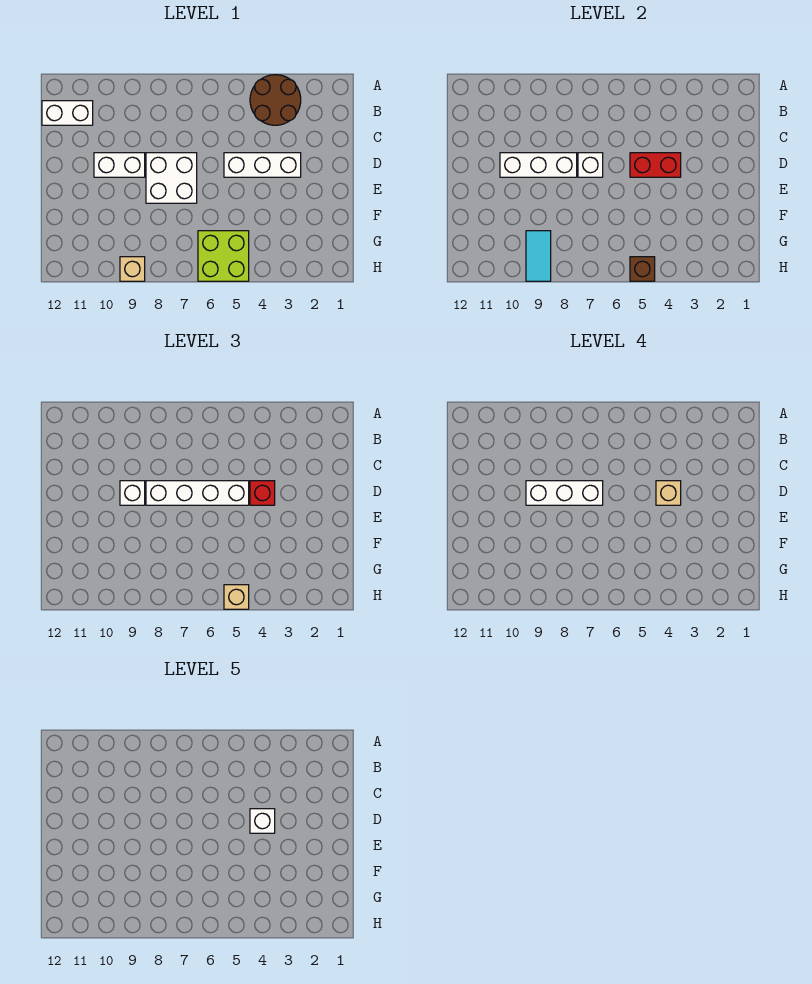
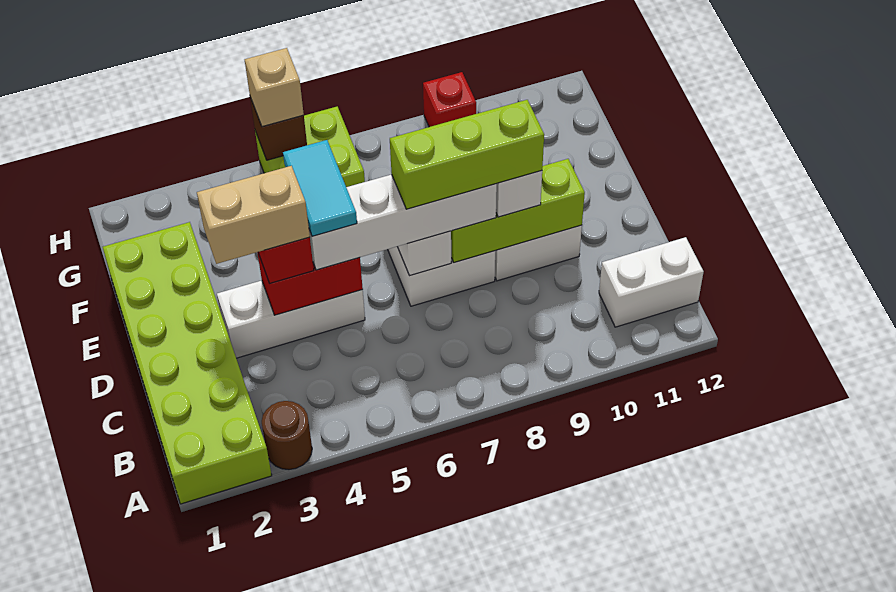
none -> lime 2x6 brick [103,222,272,504]
brown 2x2 round brick [250,75,301,125] -> brown 1x1 round brick [262,401,312,470]
tan 1x1 brick [656,481,681,505] -> tan 1x2 brick [197,166,310,264]
white 1x1 brick [250,809,275,833] -> none
white 1x3 brick [526,481,603,505] -> lime 1x3 brick [390,100,544,209]
white 1x3 brick [500,153,577,177] -> lime 1x3 brick [451,159,585,263]
cyan 1x2 tile [526,231,551,281] -> cyan 1x2 tile moved to [283,140,357,236]
tan 1x1 brick [120,257,145,281] -> red 1x1 brick [423,72,476,127]

